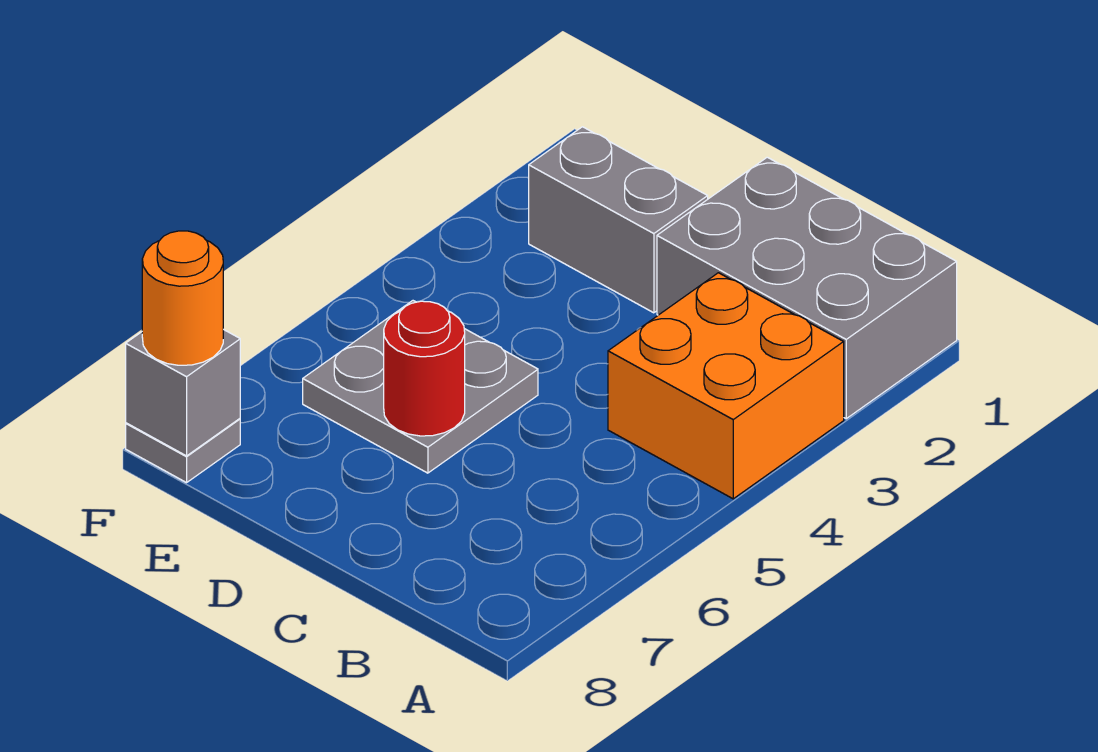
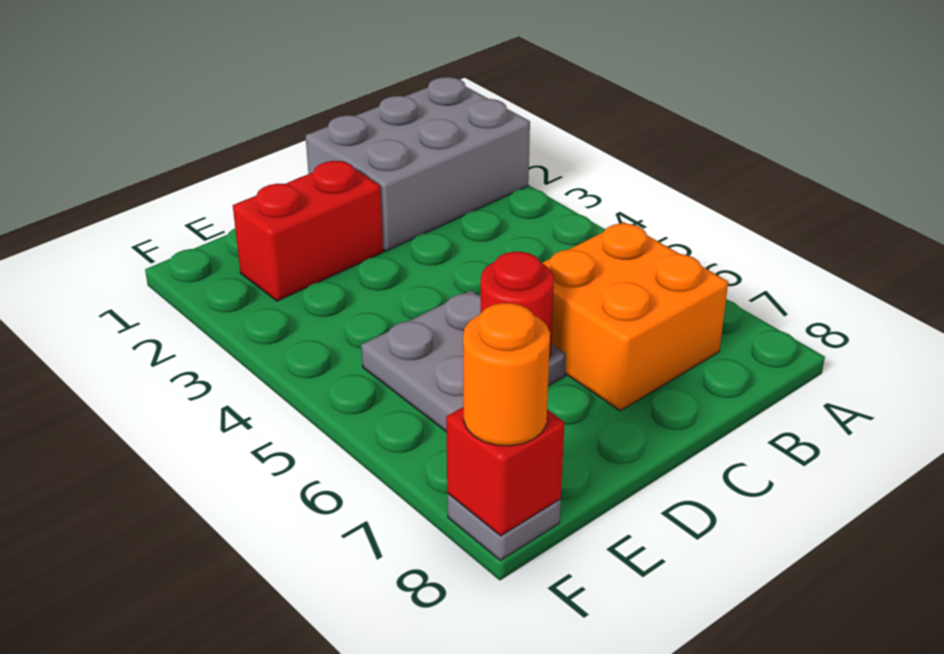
orange 2x2 brick [608,273,844,499] -> orange 2x2 brick moved to [542,222,728,411]
grey 1x2 brick [529,127,708,313] -> red 1x2 brick [233,161,383,301]
grey 1x1 brick [126,329,240,456] -> red 1x1 brick [446,407,565,536]

